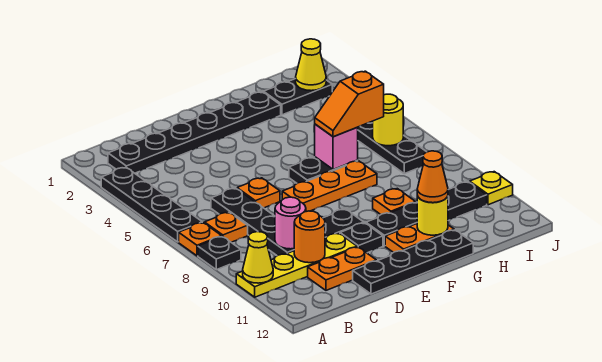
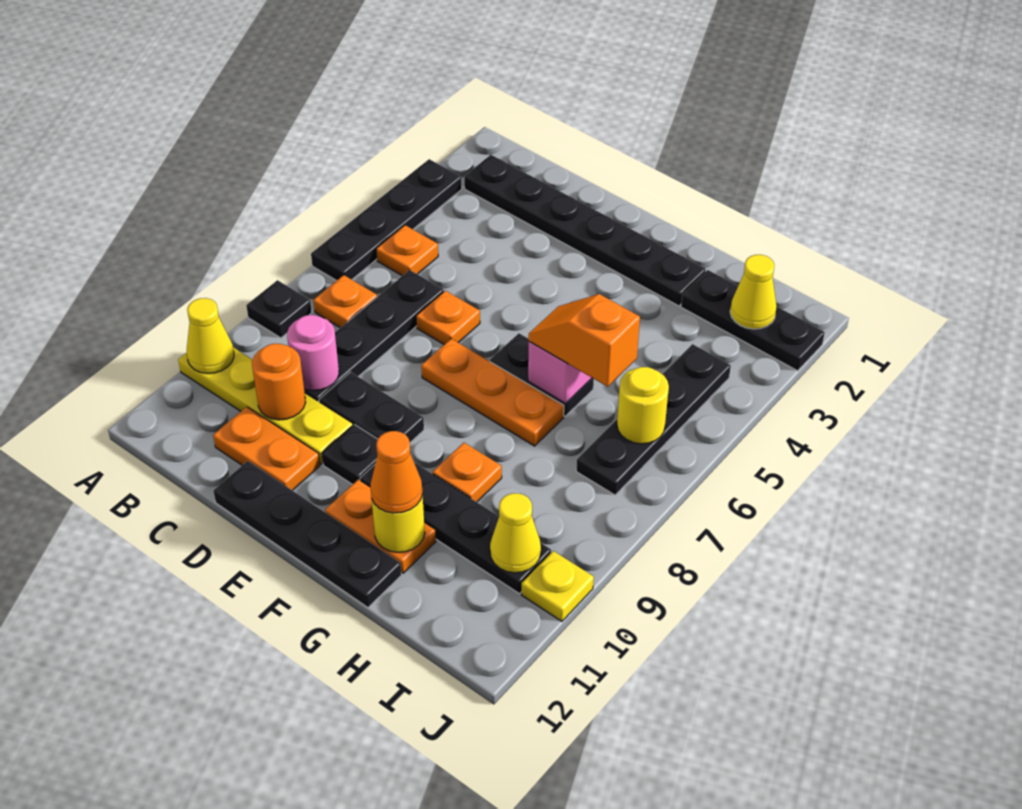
orange 1x1 plate [179,223,222,256] -> orange 1x1 plate moved to [376,225,438,276]
black 1x2 plate [264,79,332,115] -> black 1x3 plate [681,270,825,371]
none -> yellow 1x1 cone [490,493,541,573]

